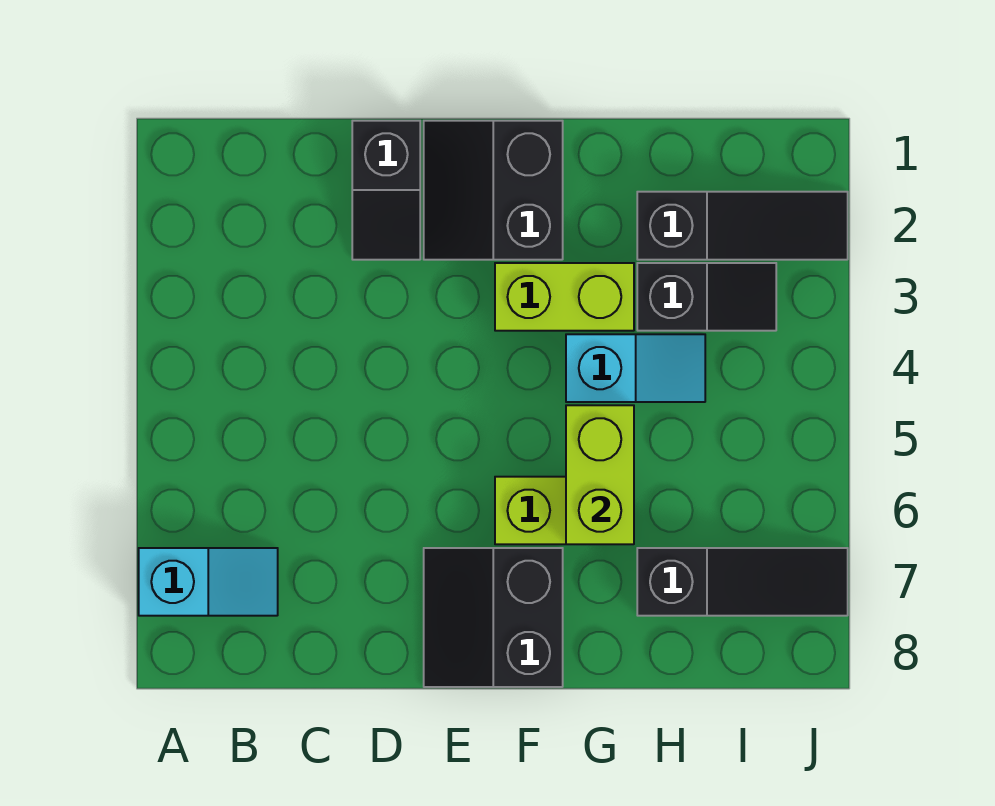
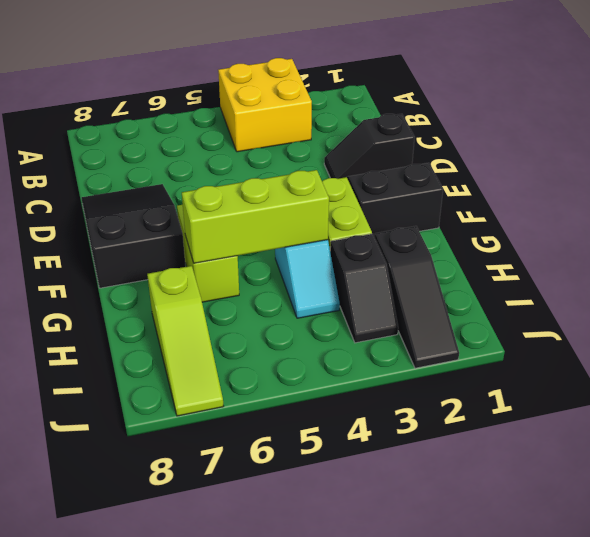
none -> yellow 2x2 brick [218,58,312,152]
cyan 1x2 slope [139,548,278,616] -> none
black 2x2 slope [424,548,563,687] -> black 2x3 slope [82,184,186,288]
lime 1x2 brick [566,405,634,544] -> lime 1x3 brick [182,170,329,263]
black 1x3 slope [637,548,848,616] -> lime 1x3 slope [147,266,223,416]

